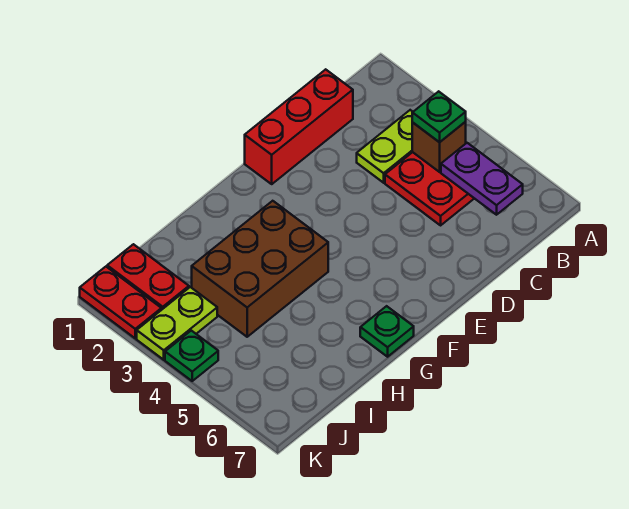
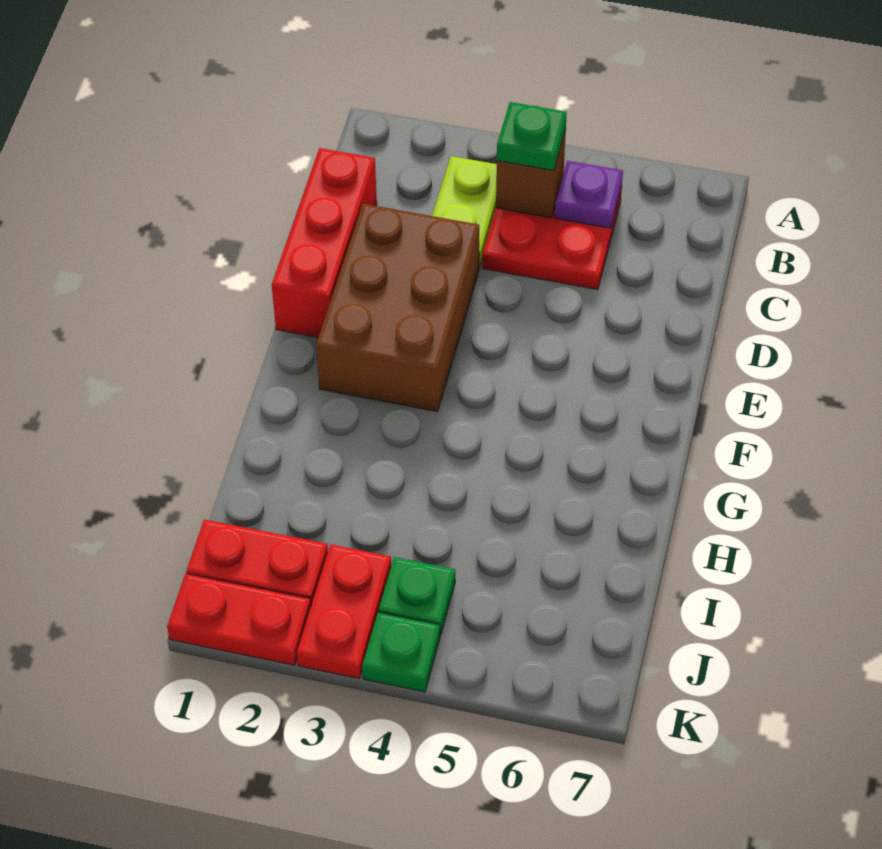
purple 1x2 plate [441,143,523,215] -> purple 1x1 plate [555,161,623,228]
brown 2x3 brick [192,201,328,337] -> brown 2x3 brick moved to [316,204,479,412]
green 1x1 plate [360,306,414,357] -> green 1x1 plate moved to [379,557,455,635]
lime 1x2 plate [137,287,217,360] -> red 1x2 plate [297,544,391,679]

